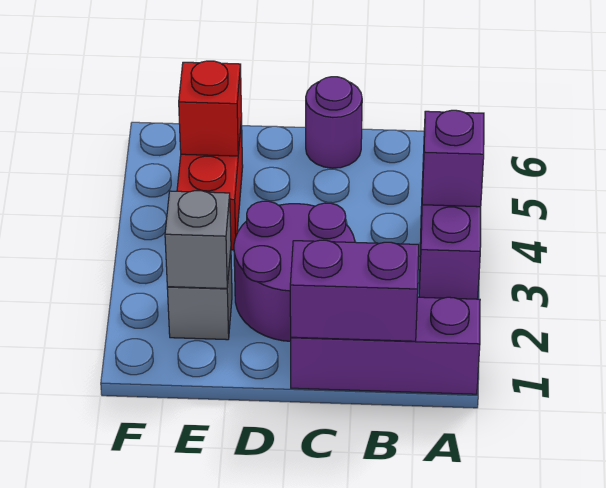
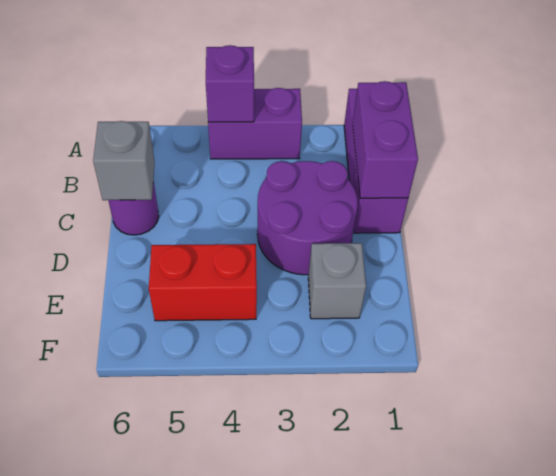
grey 1x1 brick [165,191,231,289] -> grey 1x1 brick moved to [93,121,155,200]
red 1x1 brick [179,61,242,156] -> none

